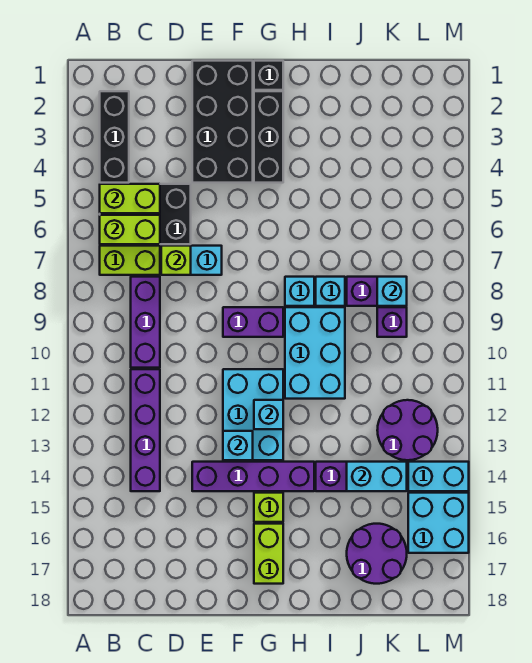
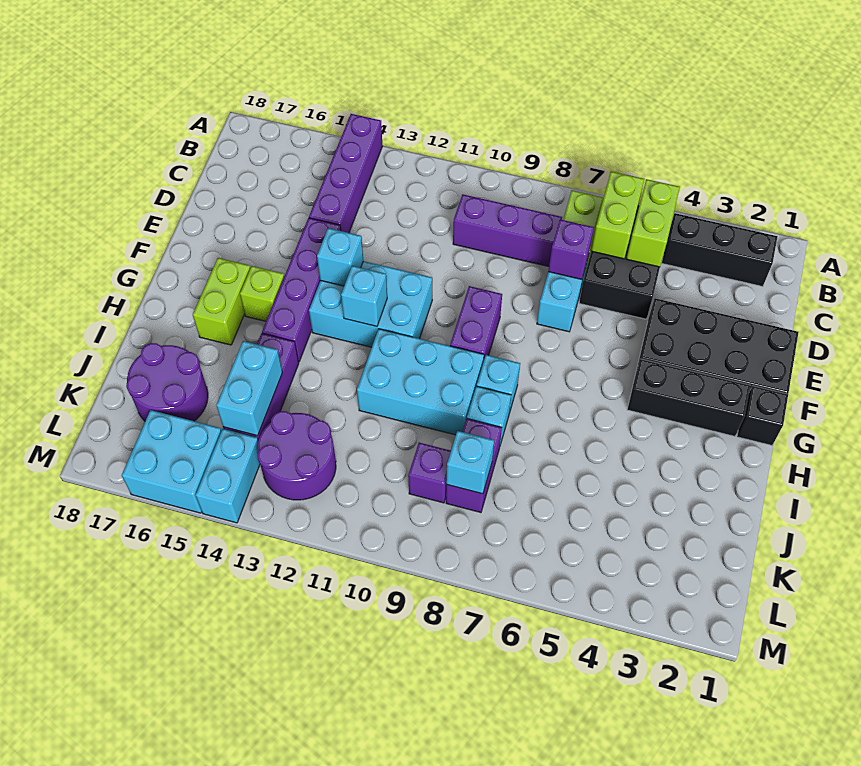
purple 1x4 brick [131,369,160,491] -> purple 1x4 brick turned to [309,114,382,233]
lime 1x1 brick [161,246,191,275] -> purple 1x1 brick [548,220,594,279]
lime 1x2 brick [254,524,283,584] -> lime 1x2 brick turned to [193,258,250,345]

